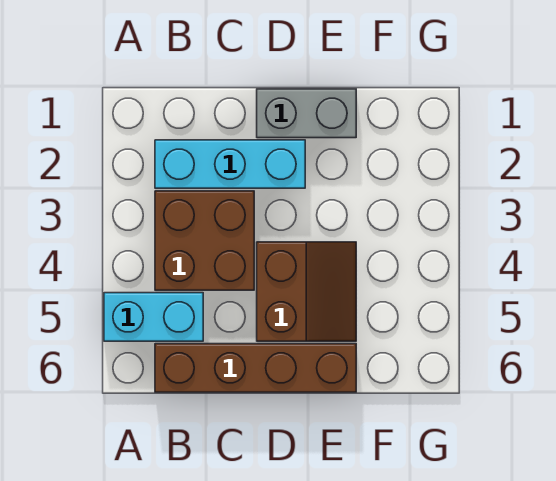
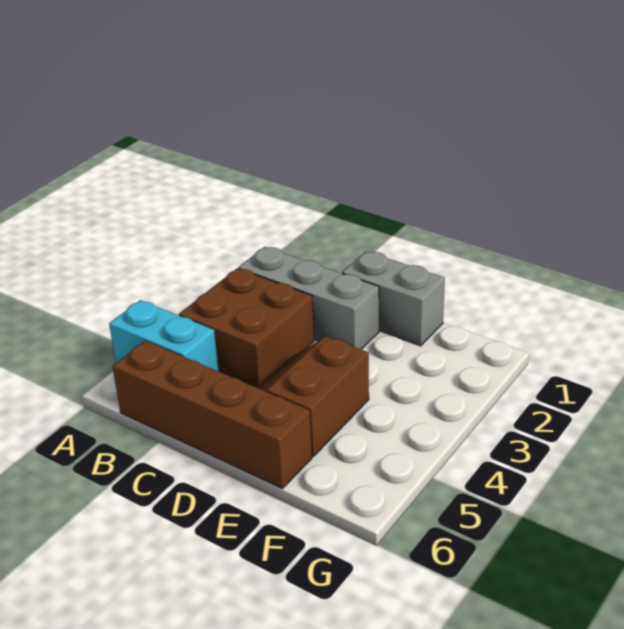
cyan 1x3 brick [155,140,305,188] -> grey 1x3 brick [239,247,379,349]
brown 2x2 slope [257,242,356,341] -> brown 2x2 slope turned to [257,336,369,456]

